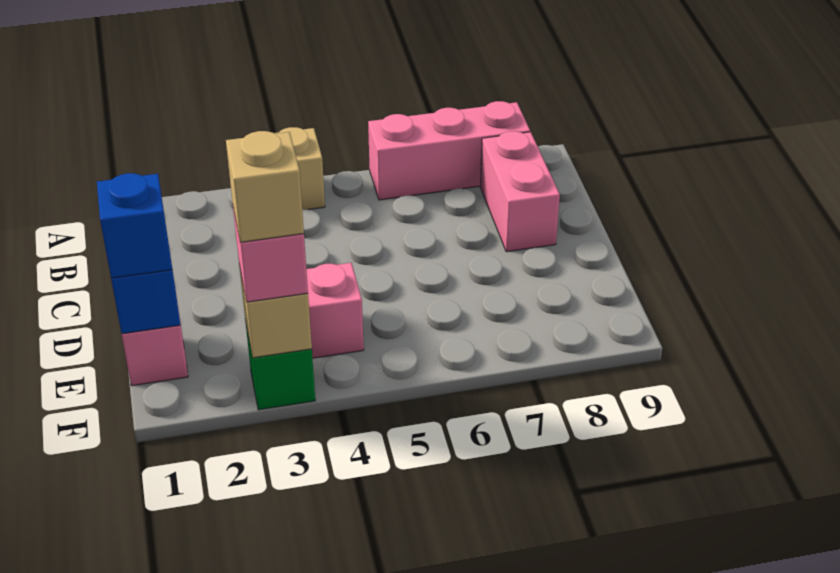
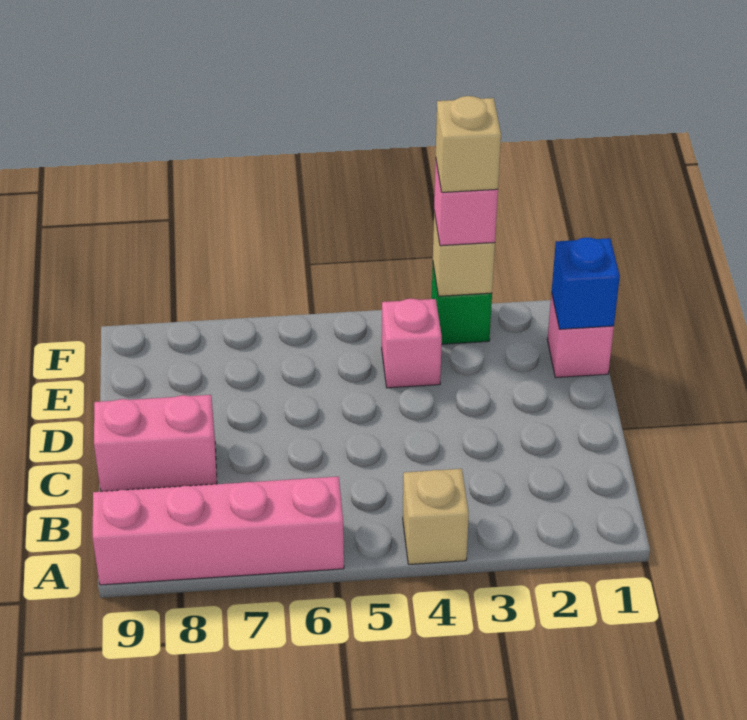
pink 1x3 brick [368,101,530,200] -> pink 1x4 brick [93,477,344,585]
pink 1x2 brick [480,131,560,252] -> pink 1x2 brick turned to [94,395,217,491]
blue 1x1 brick [97,173,172,278] -> none

